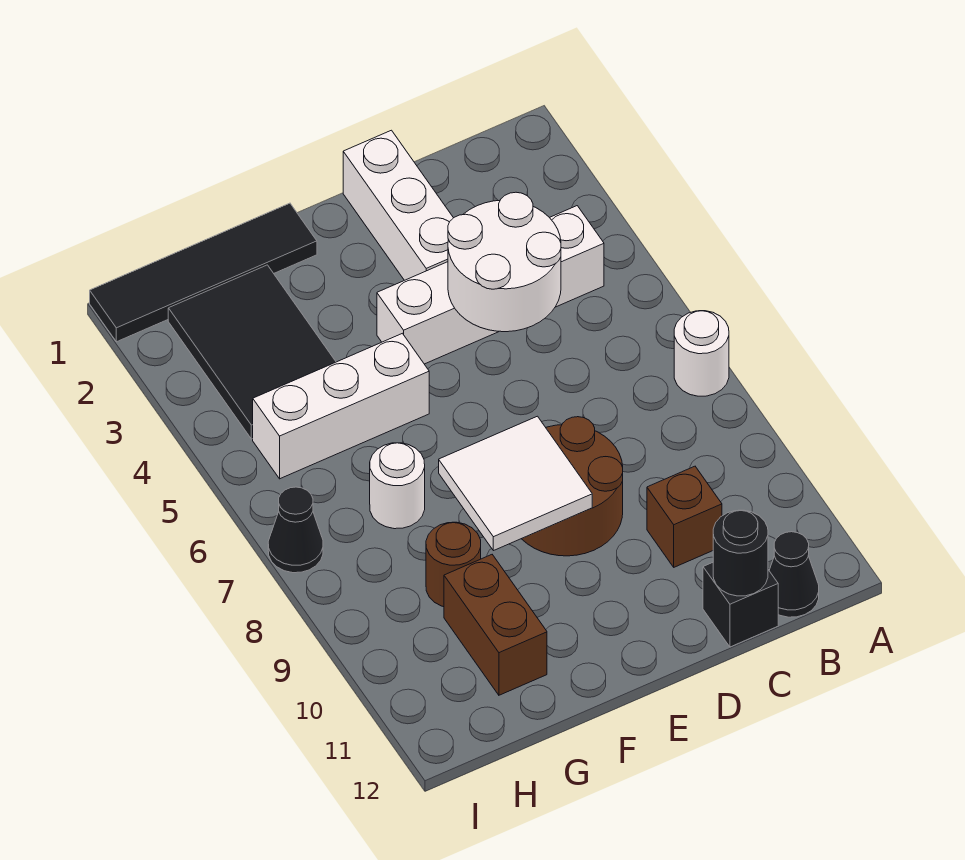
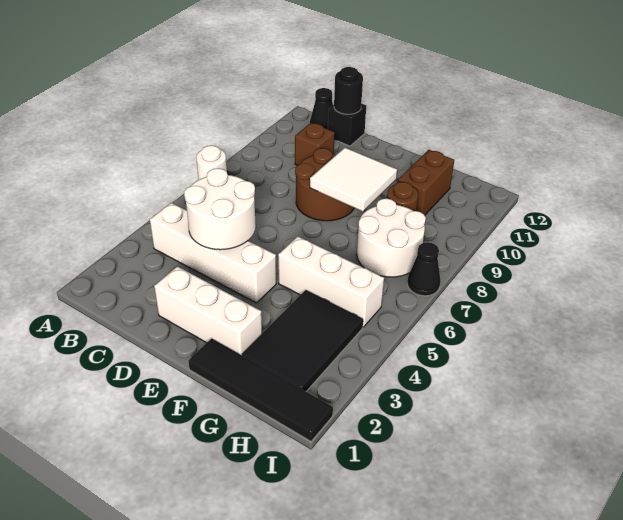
white 1x3 brick [343,130,453,280] -> white 1x3 brick turned to [154,266,262,355]
white 1x1 round brick [370,443,425,529] -> white 2x2 round brick [357,199,426,277]

